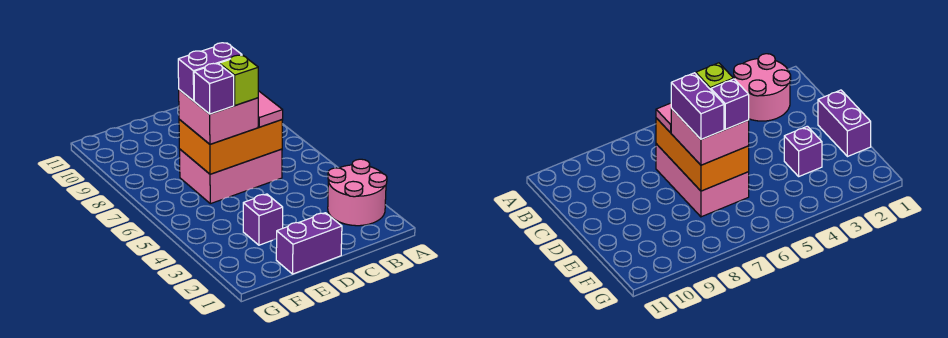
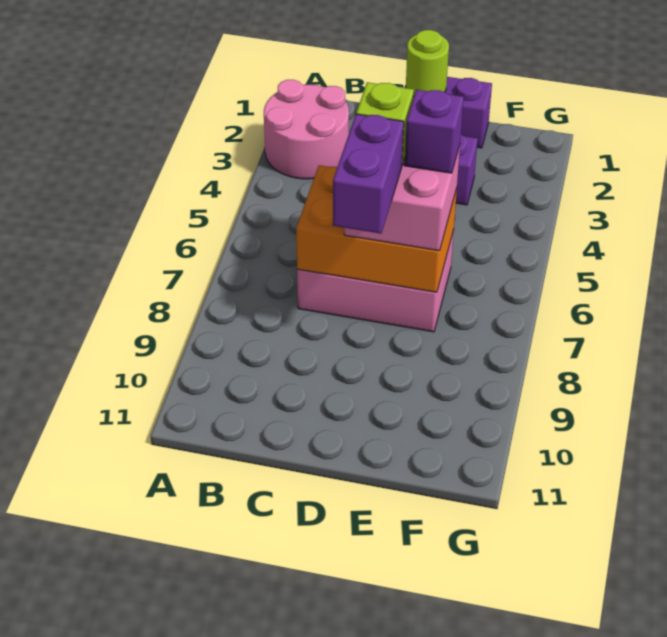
pink 1x2 tile [258,91,283,127] -> none
none -> lime 1x1 round brick [406,30,449,95]
purple 1x2 brick [178,43,242,101] -> purple 1x2 brick turned to [333,114,404,234]

